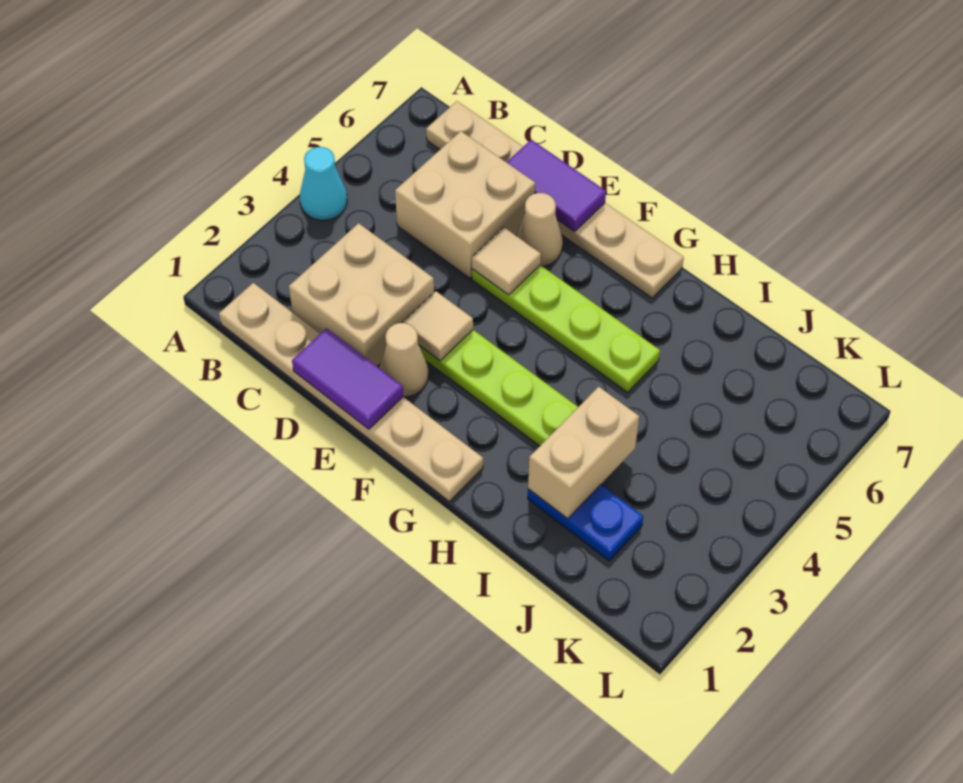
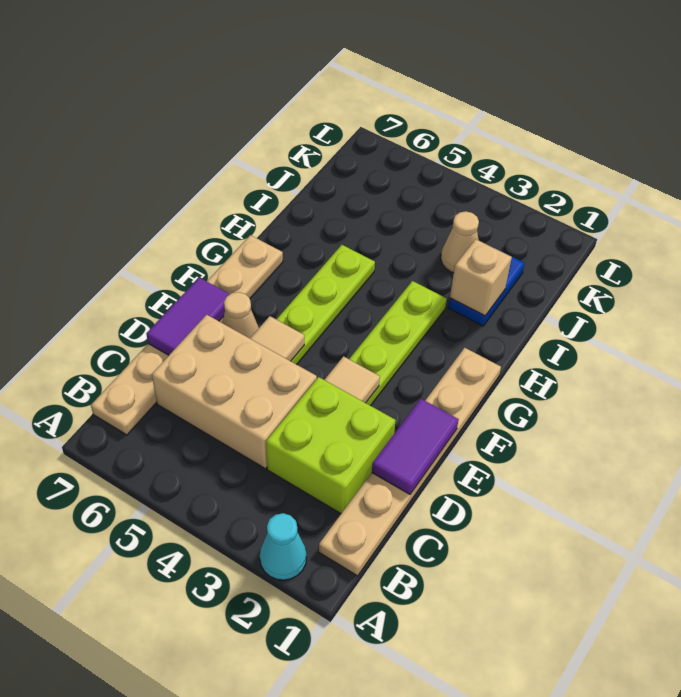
cyan 1x1 cone [300,147,347,220] -> cyan 1x1 cone moved to [260,513,307,580]
tan 2x2 brick [289,223,434,366] -> lime 2x2 brick [266,377,396,514]
tan 2x2 brick [395,131,535,278] -> tan 2x3 brick [152,315,317,469]
tan 1x1 cone [379,323,429,397] -> tan 1x1 cone moved to [441,211,479,273]
tan 1x2 brick [528,387,639,519] -> tan 1x1 brick [450,239,512,316]

